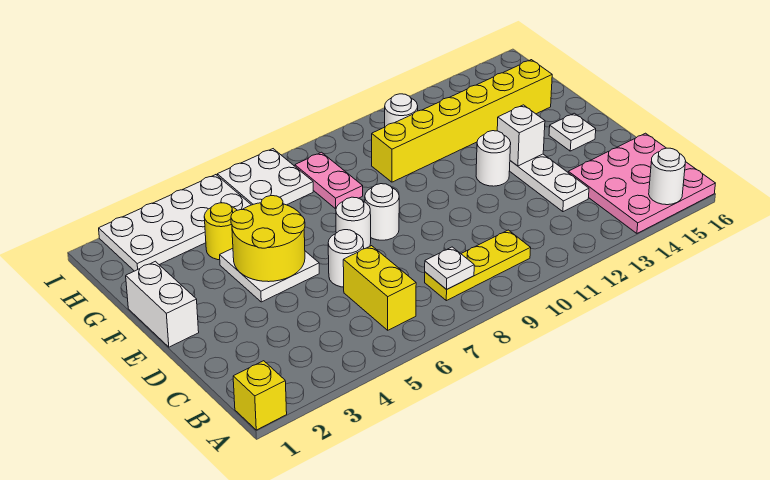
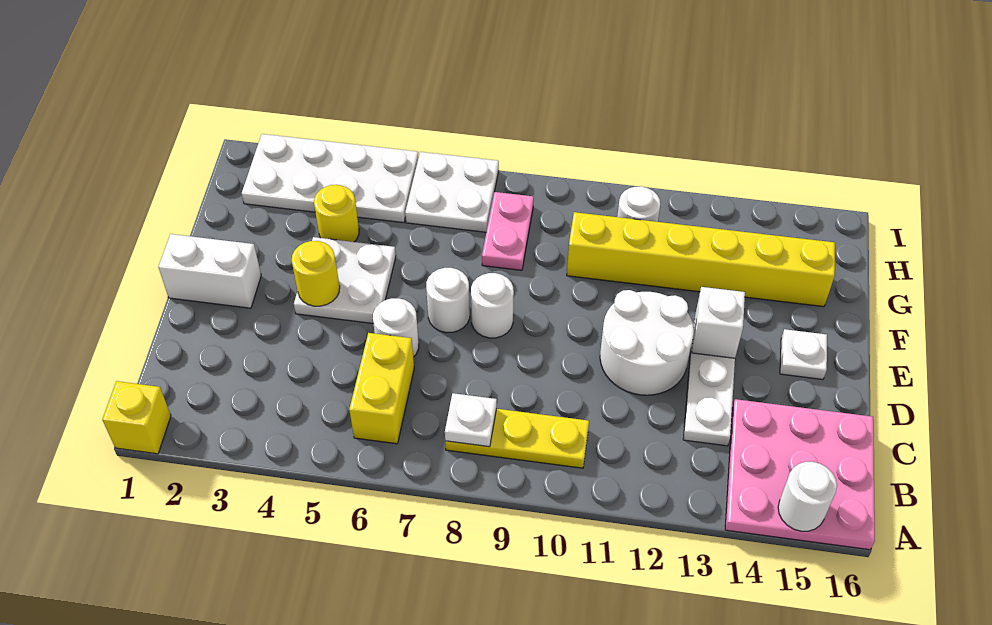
white 1x2 brick [126,261,199,347] -> white 1x2 brick turned to [158,234,261,308]
yellow 2x2 round brick [231,196,305,282] -> yellow 1x1 round brick [292,241,340,306]
white 1x1 round brick [476,131,511,186] -> white 2x2 round brick [600,290,694,395]

